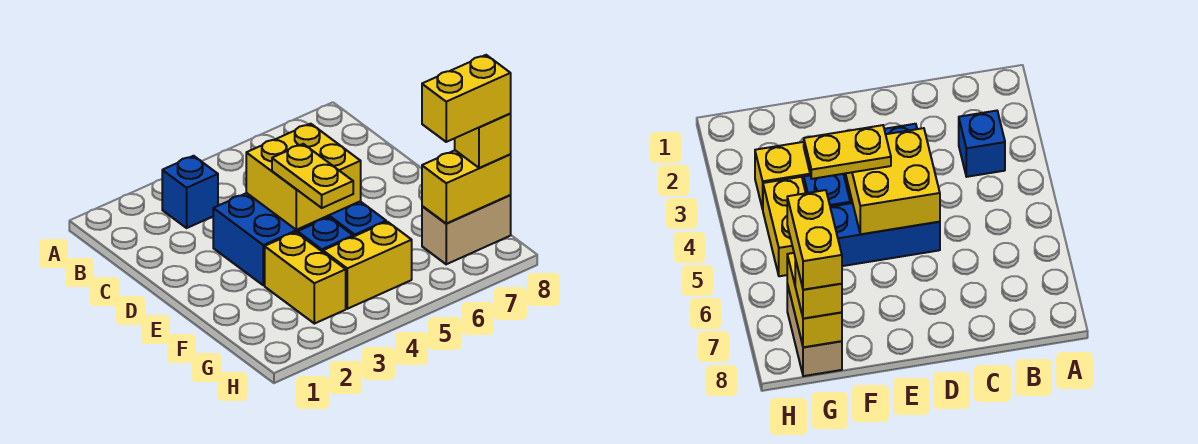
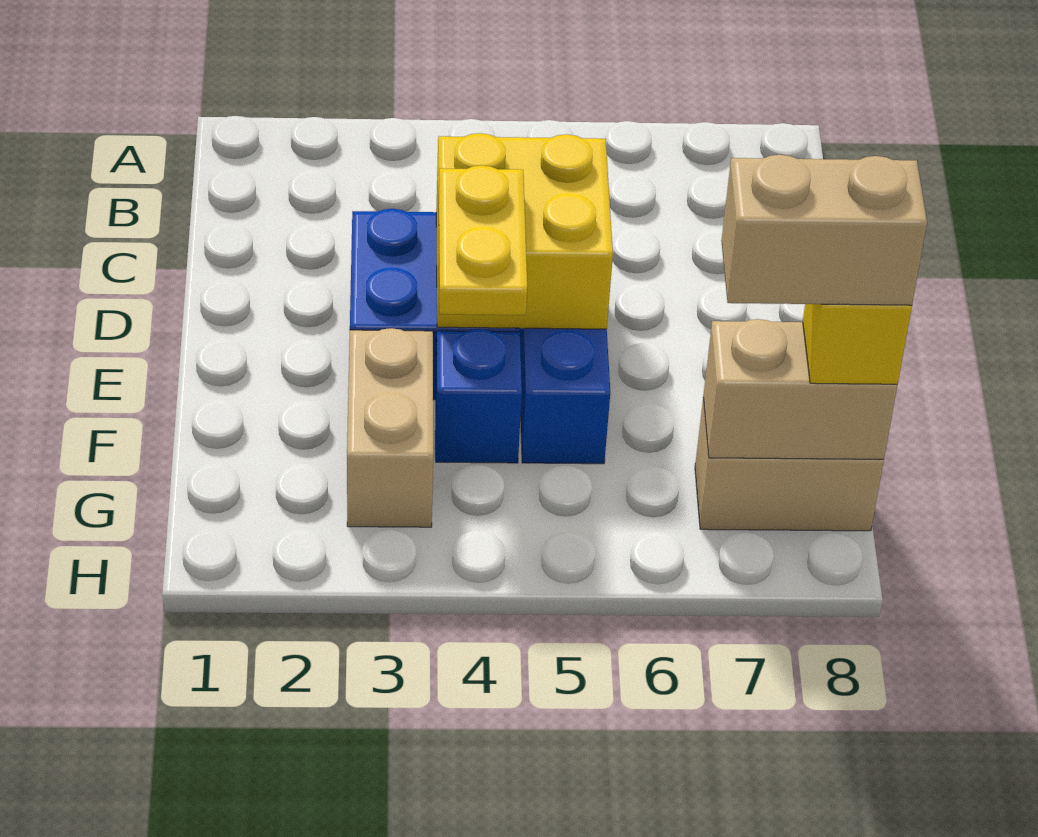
blue 1x1 brick [162,156,218,228] -> none
yellow 1x2 brick [265,232,346,324] -> tan 1x2 brick [347,328,433,527]
yellow 1x2 brick [323,222,412,309] -> none
yellow 1x2 brick [422,150,511,223] -> tan 1x2 brick [703,319,897,459]
yellow 1x2 brick [422,55,511,142] -> tan 1x2 brick [721,155,927,305]

